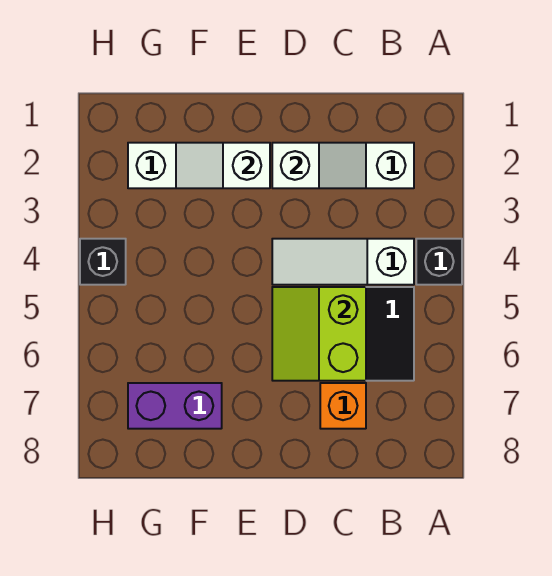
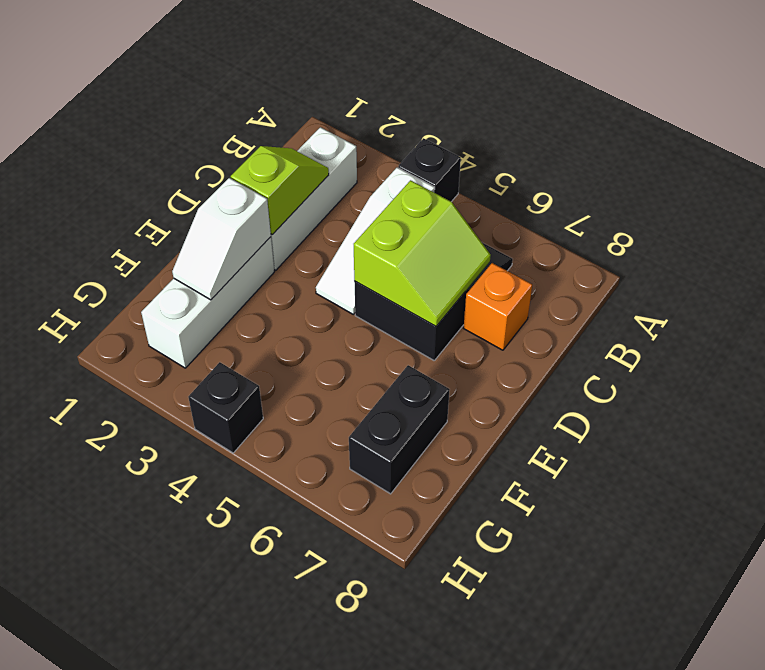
white 1x2 slope [272,143,366,188] -> lime 1x2 slope [231,146,329,235]
lime 2x2 slope [272,287,366,381] -> lime 2x2 slope turned to [354,180,491,326]
purple 1x2 brick [128,383,222,429] -> black 1x2 brick [349,365,450,494]

